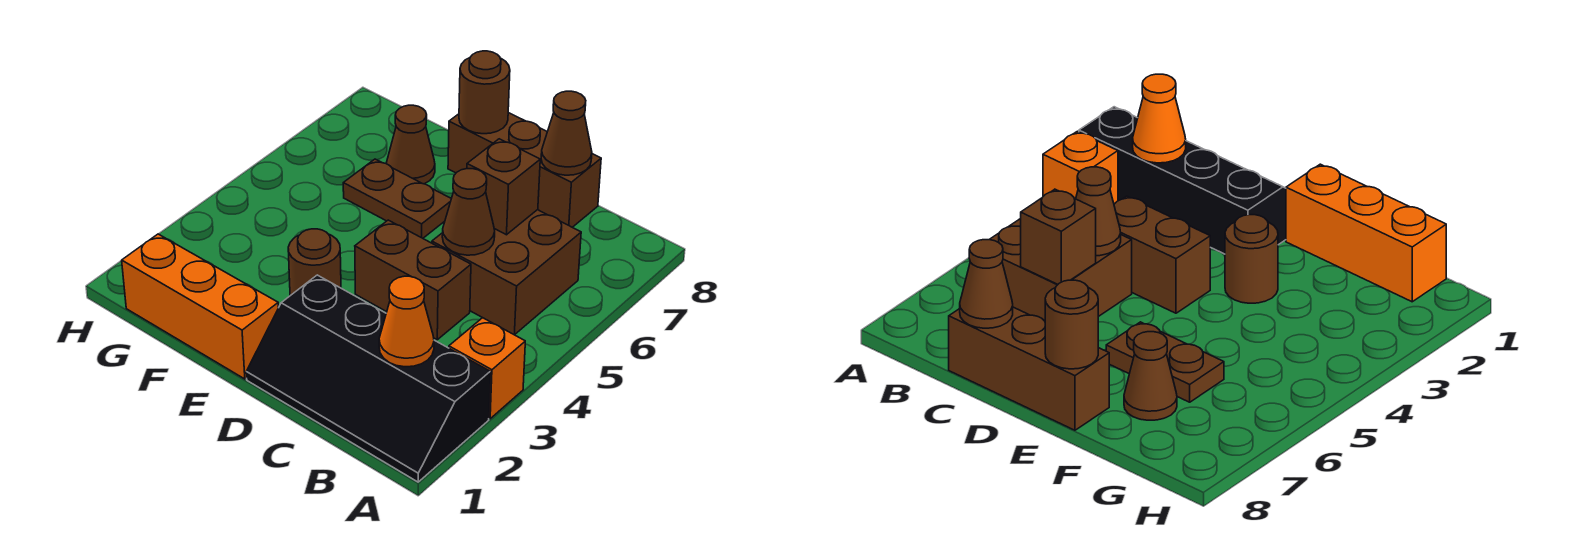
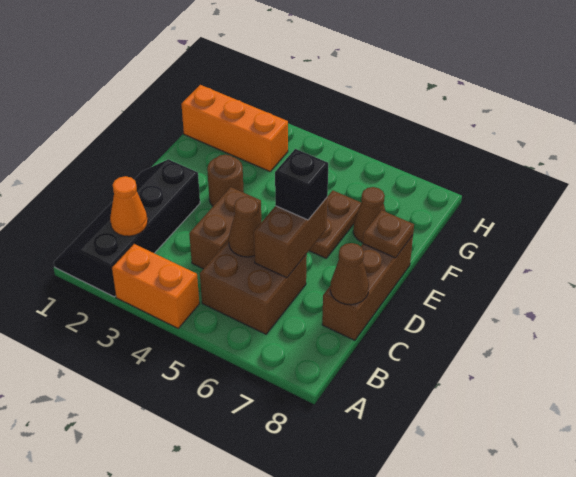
orange 1x1 brick [449,318,525,419] -> orange 1x2 brick [112,244,199,328]
brown 1x1 brick [467,139,540,235] -> brown 1x2 brick [254,198,327,278]
none -> black 1x1 brick [275,149,328,220]
orange 1x3 brick [122,234,278,379] -> orange 1x3 brick turned to [181,85,288,171]
brown 1x1 round brick [459,51,510,134] -> brown 1x1 plate [363,210,414,258]

